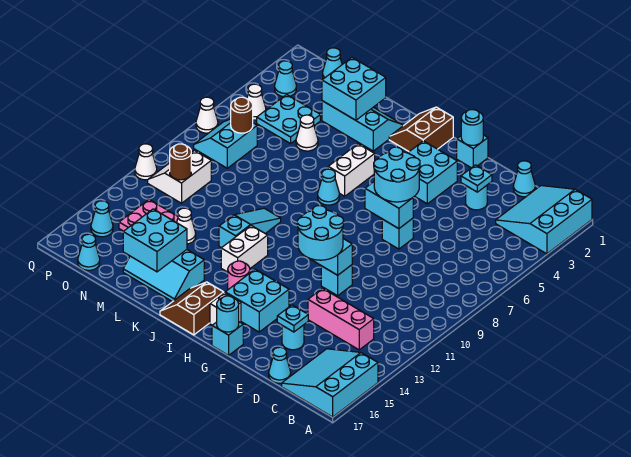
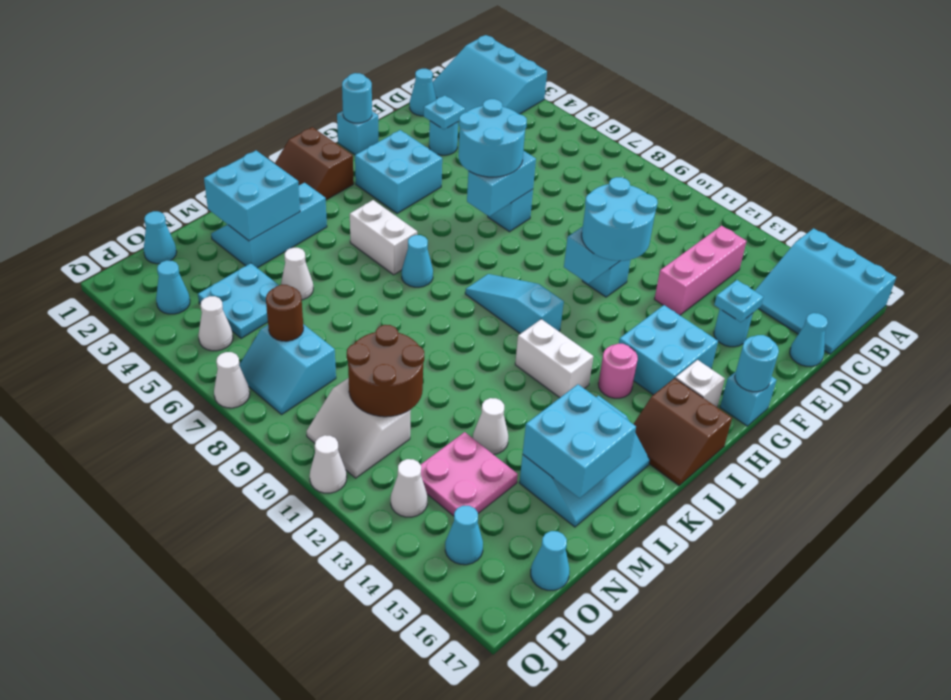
cyan 1x3 slope [219,208,281,248] -> cyan 1x3 slope moved to [465,274,564,334]
brown 1x1 round brick [170,144,191,180] -> brown 2x2 round brick [347,325,424,417]
none -> white 1x1 cone [391,459,428,517]

